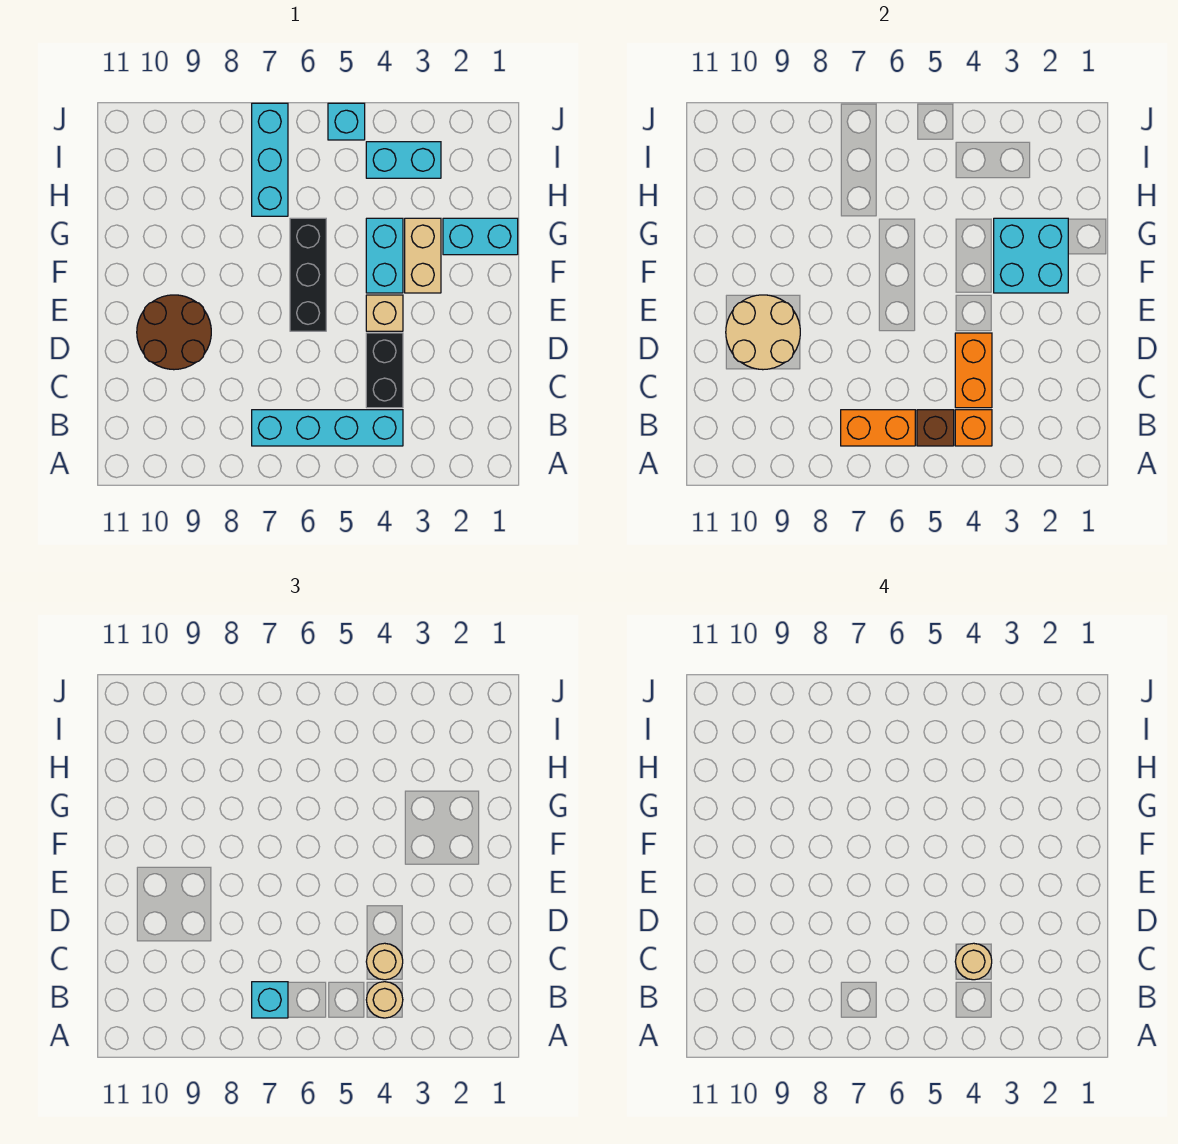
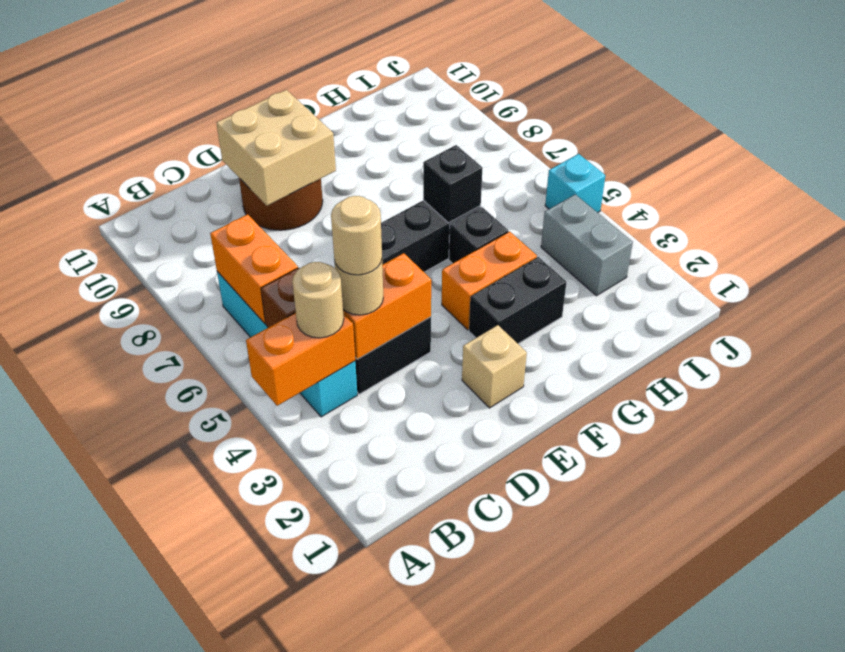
orange 1x1 brick [955,410,992,446] -> orange 1x2 brick [246,313,355,406]
cyan 1x1 brick [252,982,288,1018] -> none
tan 2x2 round brick [726,295,800,370] -> tan 2x2 brick [217,90,336,206]
tan 1x1 brick [366,295,403,331] -> tan 1x1 brick moved to [462,325,527,408]
cyan 2x2 brick [994,218,1068,293] -> none
tan 1x2 brick [405,218,441,293] -> black 1x2 brick [469,257,566,344]
cyan 1x2 brick [366,218,403,293] -> orange 1x2 brick [442,231,537,330]
cyan 1x2 brick [443,218,518,255] -> none
none -> black 1x1 brick [449,207,508,264]
none -> black 1x1 brick [423,145,482,223]
cyan 1x3 brick [252,103,288,216] -> none
cyan 1x2 brick [366,142,441,178] -> grey 1x2 brick [541,194,633,296]

